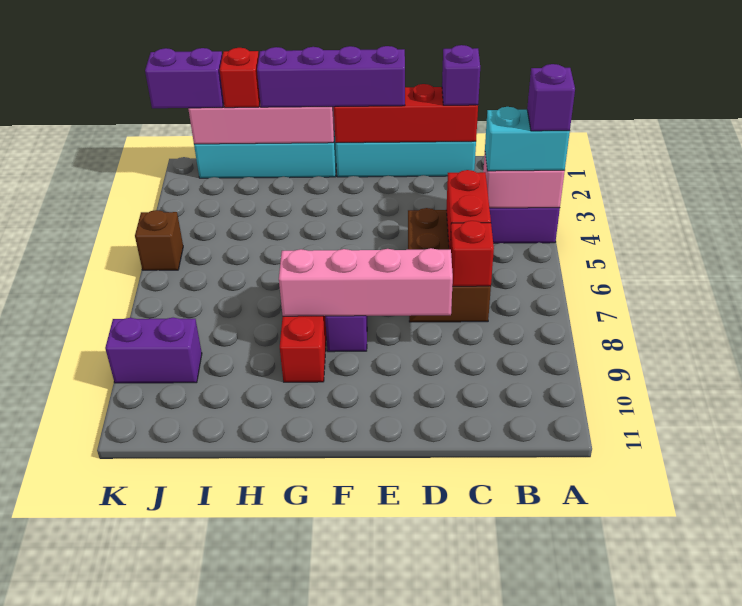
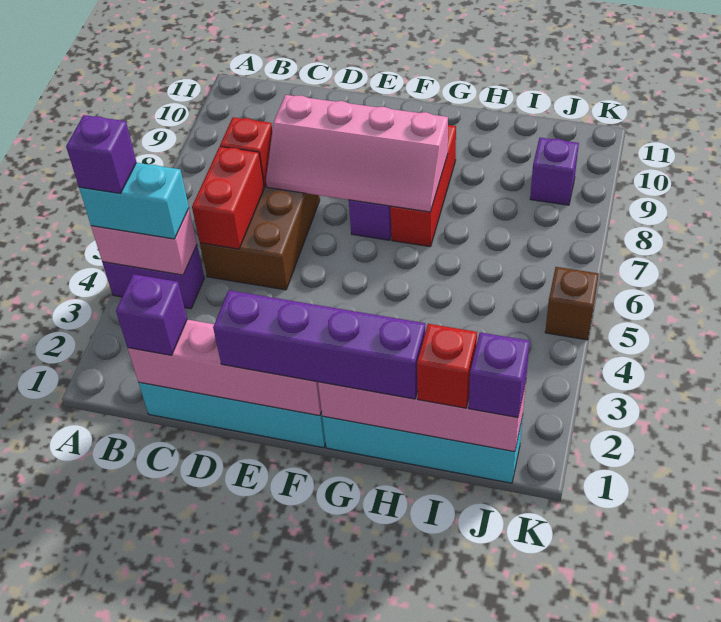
red 1x4 brick [334,84,478,143] -> pink 1x4 brick [128,320,322,416]
purple 1x2 brick [145,48,224,108] -> purple 1x1 brick [469,332,530,418]
purple 1x2 brick [105,318,202,383] -> purple 1x1 brick [530,138,579,205]

